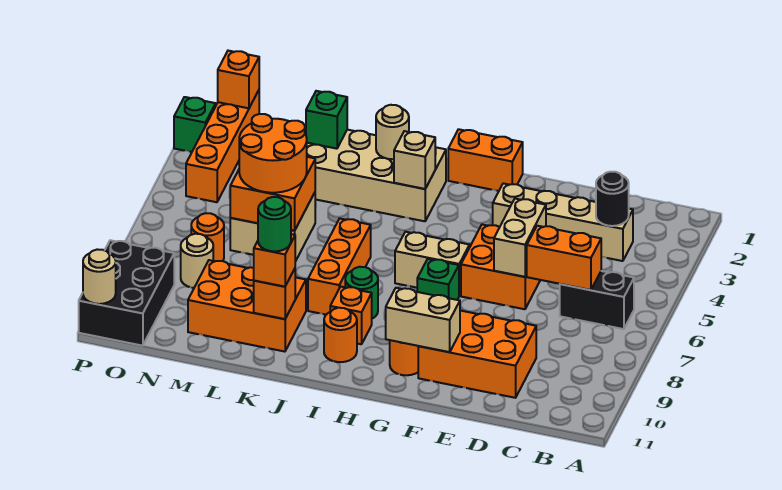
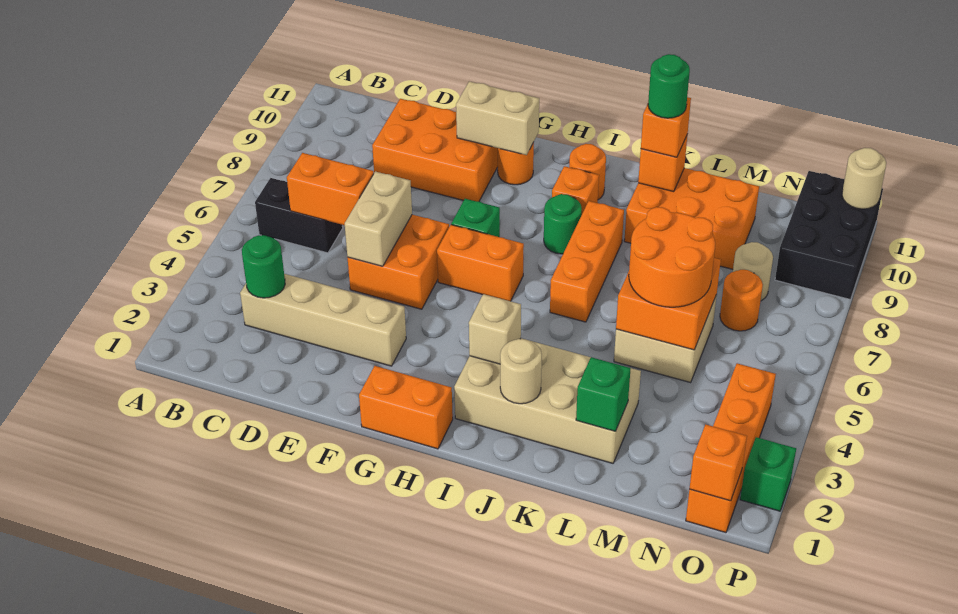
black 1x1 round brick [596,172,629,226] -> green 1x1 round brick [242,235,285,298]
tan 1x2 brick [395,232,469,296] -> orange 1x2 brick [437,225,524,301]

